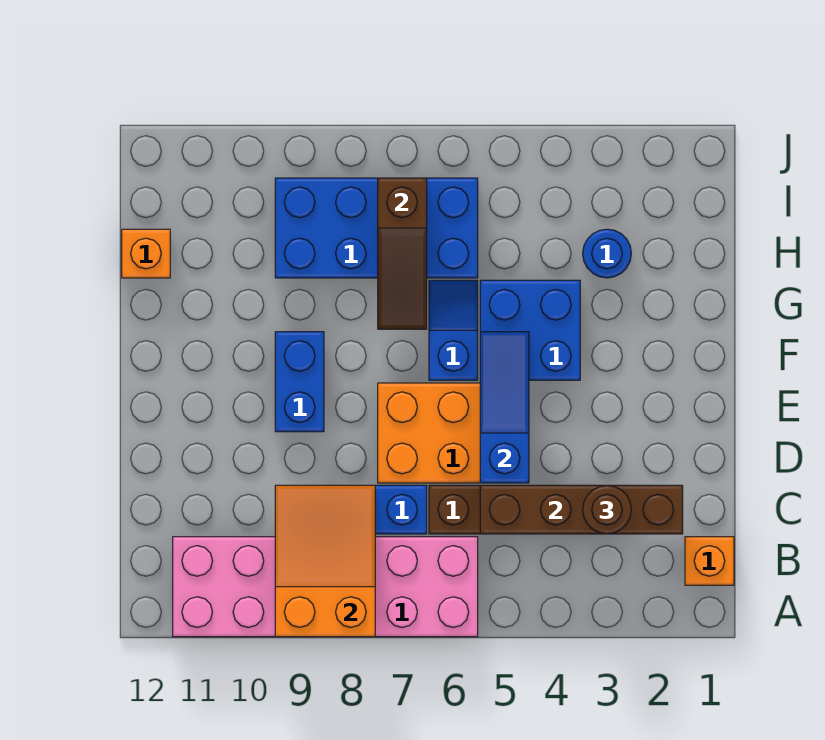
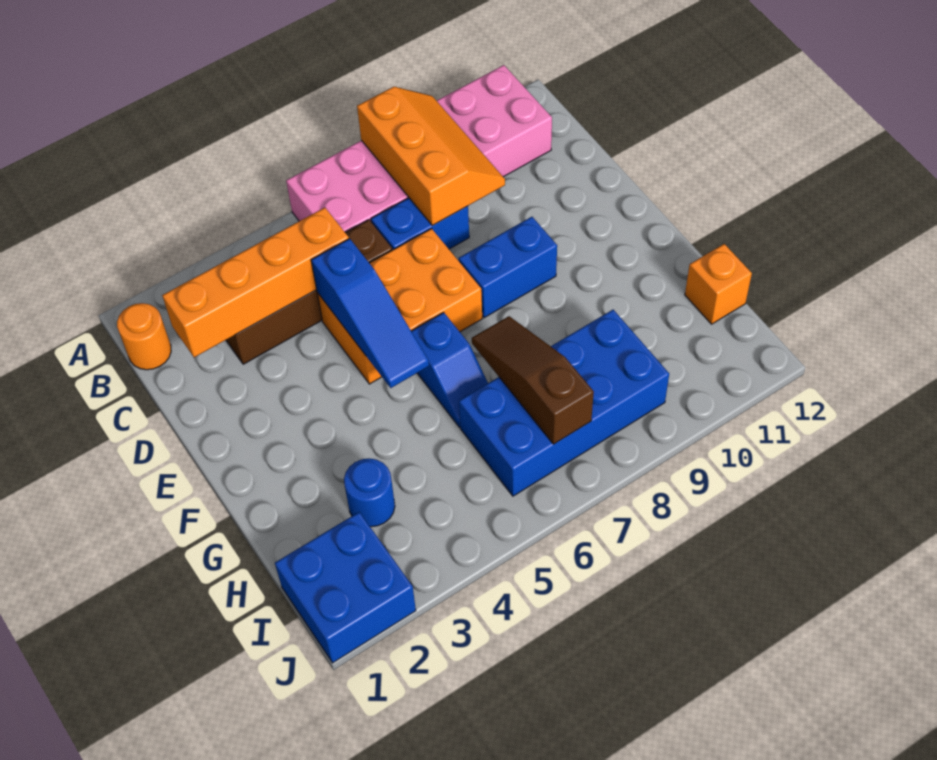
orange 2x3 slope [275,485,375,637] -> orange 2x3 slope turned to [357,87,505,225]
orange 1x1 brick [685,537,734,585] -> orange 1x1 round brick [117,303,171,370]
brown 1x4 brick [480,485,683,534] -> orange 1x4 brick [162,208,349,357]
brown 1x1 round brick [583,485,631,534] -> none
blue 1x2 brick [275,332,324,432] -> blue 1x2 brick turned to [459,217,557,318]
blue 2x2 brick [480,280,580,380] -> blue 2x2 brick moved to [275,512,416,663]

